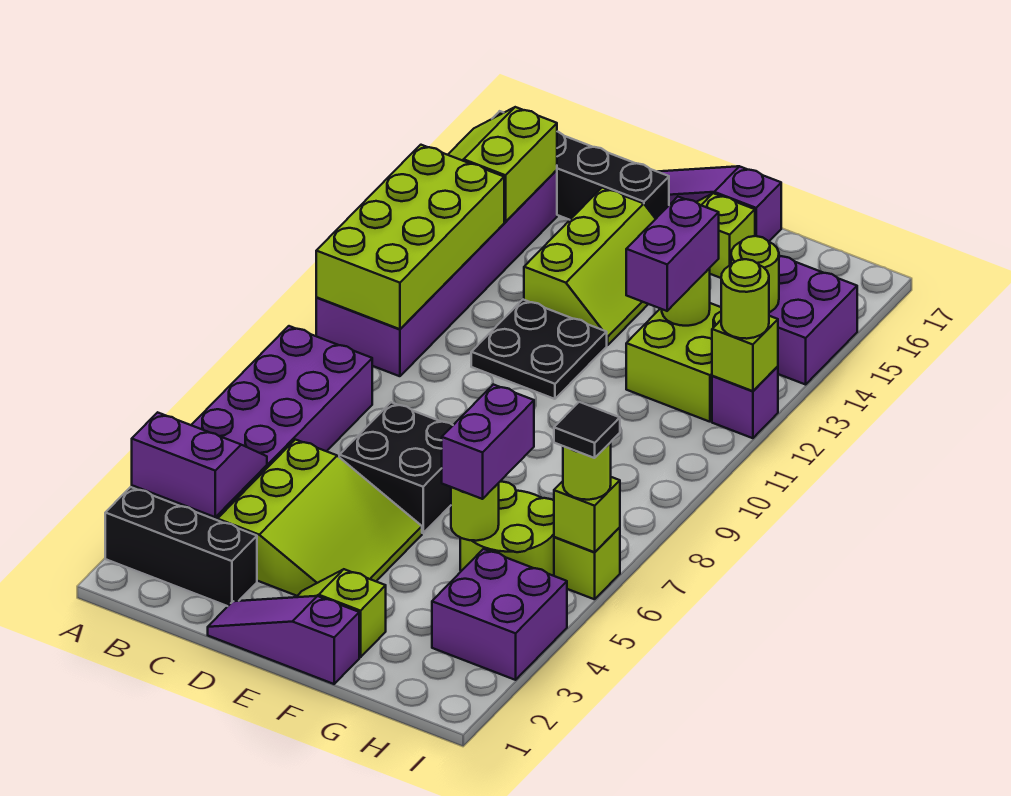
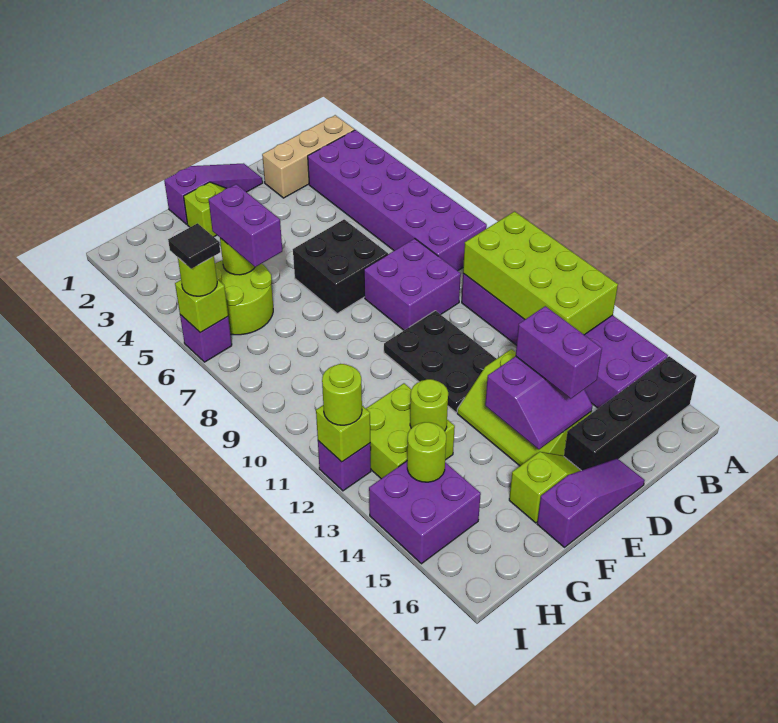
black 1x3 brick [105,487,257,606] -> tan 1x3 brick [262,115,355,198]
purple 2x2 slope [132,412,267,517] -> purple 2x2 slope moved to [485,356,593,449]
lime 2x2 slope [448,107,557,222] -> none
lime 3x3 slope [217,440,422,596] -> none
black 2x2 plate [471,300,607,399] -> black 2x3 plate [384,311,496,412]
purple 1x2 brick [626,197,719,311] -> purple 1x2 brick moved to [516,306,602,399]
purple 2x2 brick [432,549,567,680] -> purple 2x2 brick moved to [364,239,461,330]
lime 1x1 brick [554,527,620,599] -> purple 1x1 brick [180,315,232,362]

